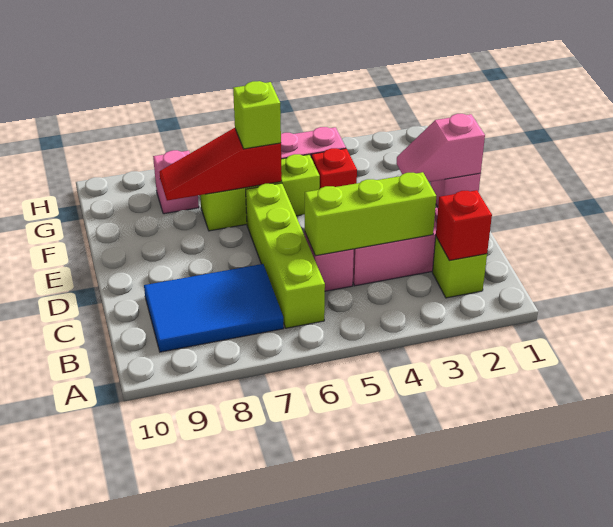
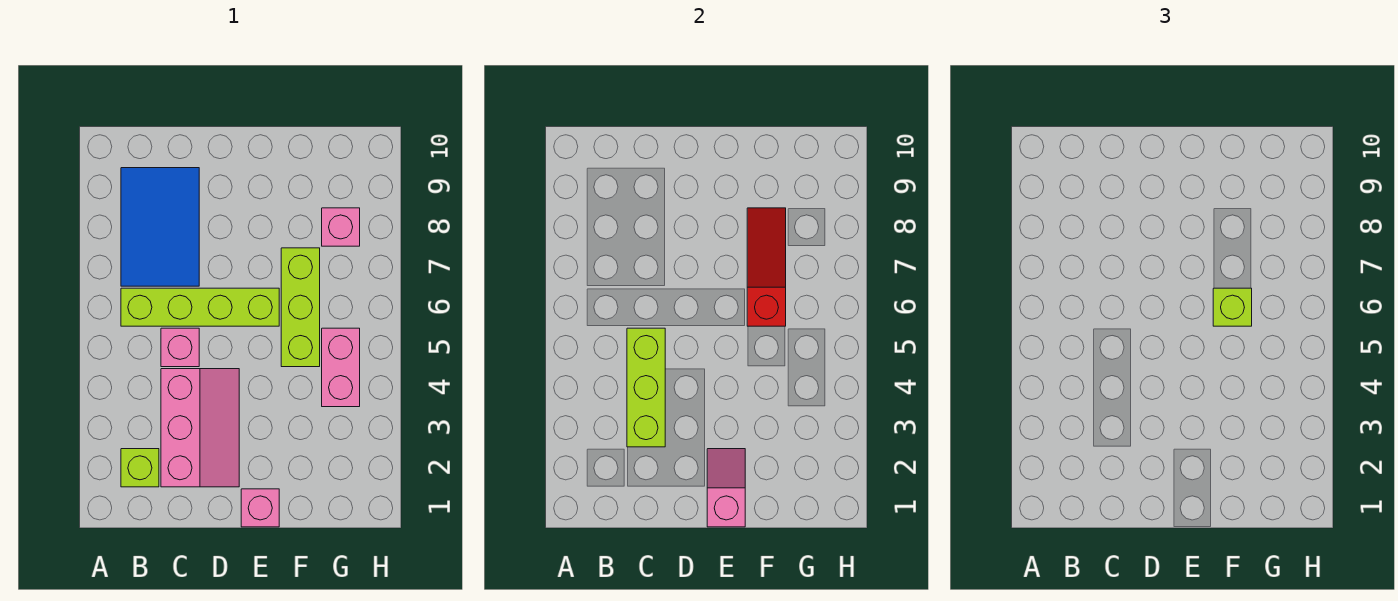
red 1x1 brick [436,190,492,261] -> none
red 1x1 brick [311,148,357,189] -> none

